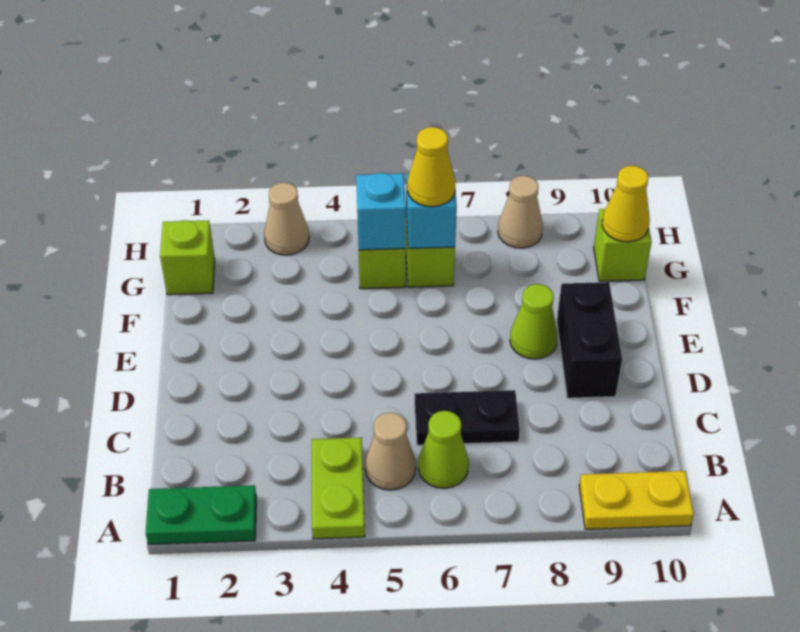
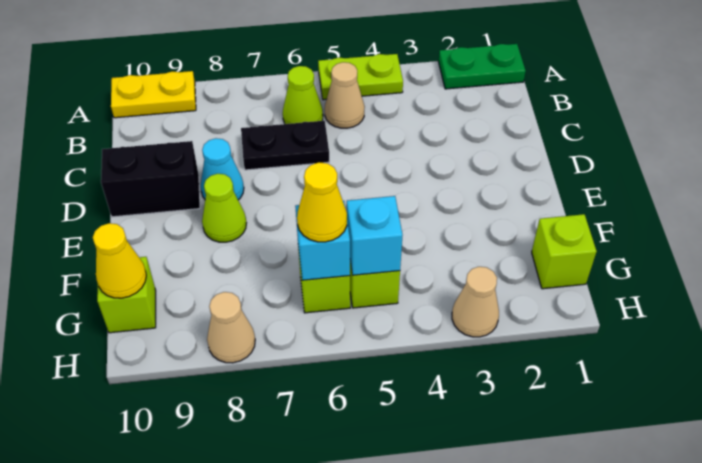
lime 1x2 plate [312,437,365,539] -> lime 1x2 plate turned to [318,54,403,100]
none -> cyan 1x1 cone [201,138,244,200]
black 1x2 brick [557,282,622,398] -> black 1x2 brick turned to [101,141,200,217]

